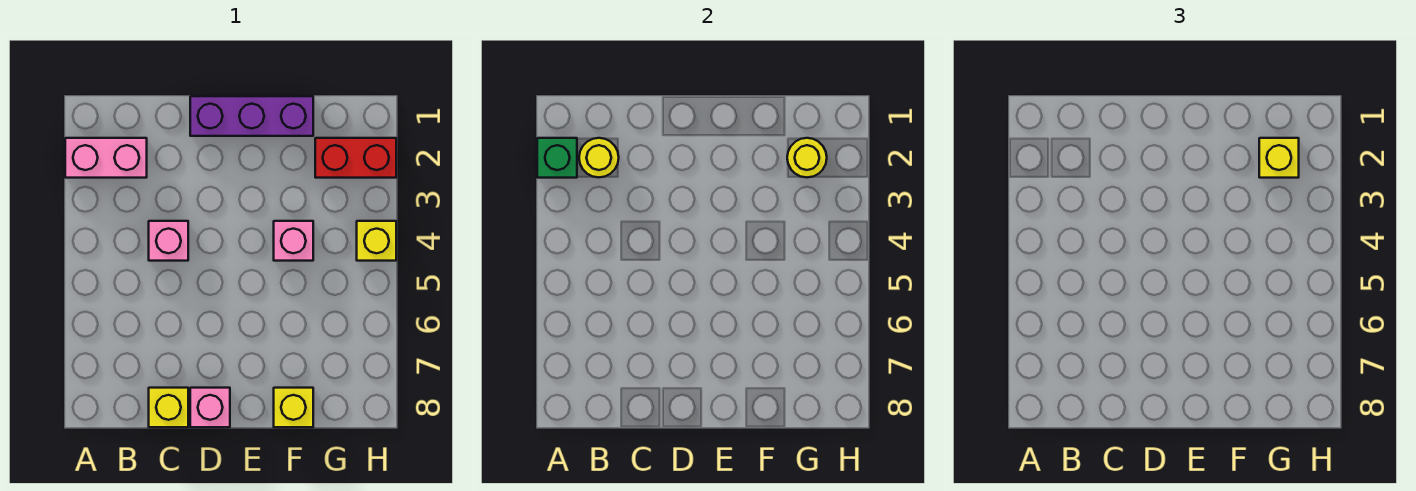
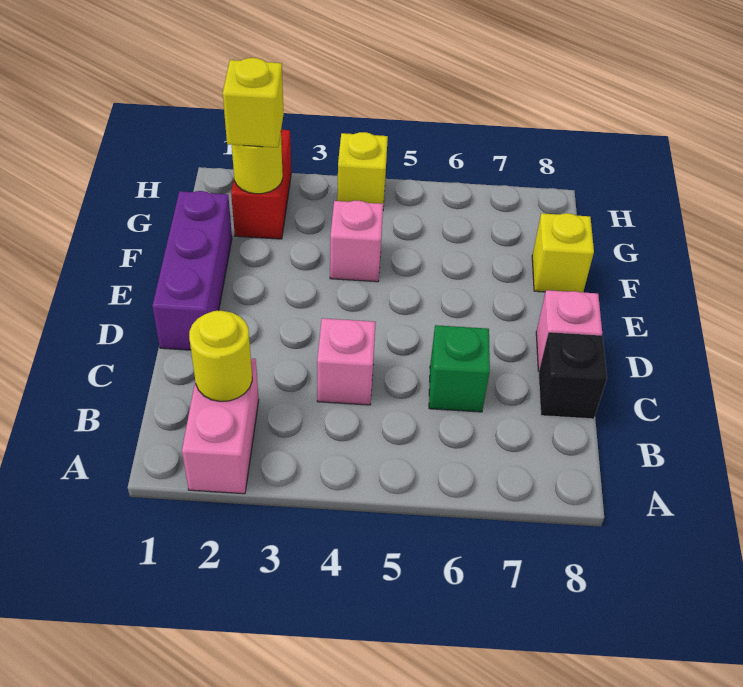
green 1x1 brick [537,138,577,178] -> green 1x1 brick moved to [429,325,490,412]
yellow 1x1 brick [149,388,188,427] -> black 1x1 brick [539,332,607,419]

